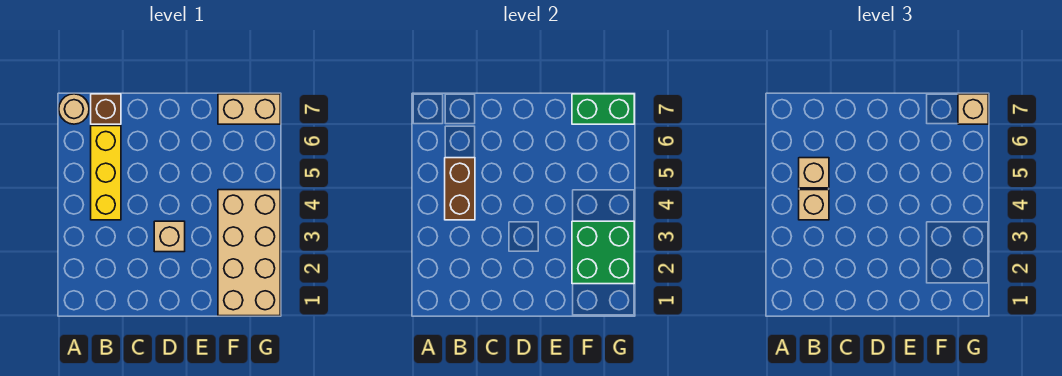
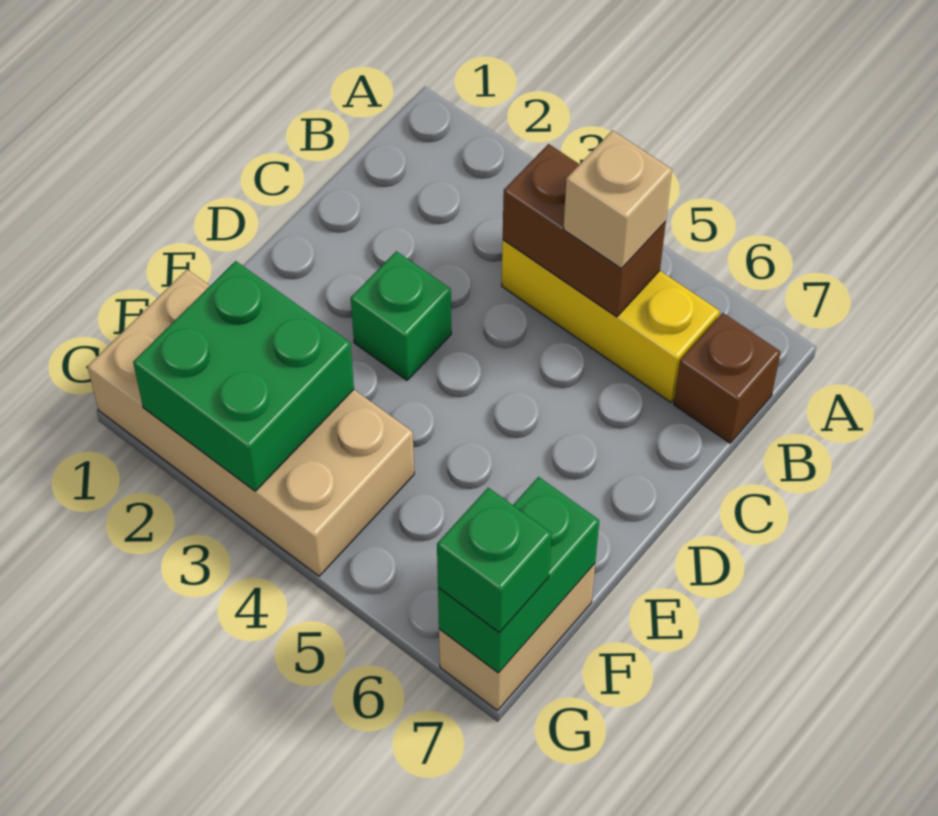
tan 1x1 round brick [59,94,89,124] -> none
tan 1x1 brick [799,190,829,220] -> none
tan 1x1 brick [154,221,185,252] -> green 1x1 brick [351,251,451,380]
tan 1x1 brick [958,94,988,124] -> green 1x1 brick [437,488,551,632]

